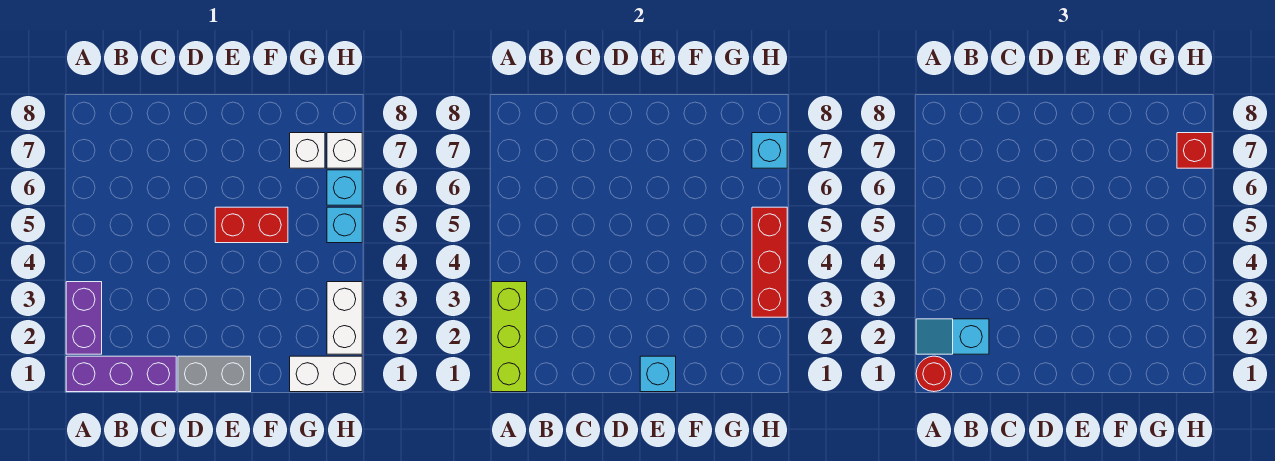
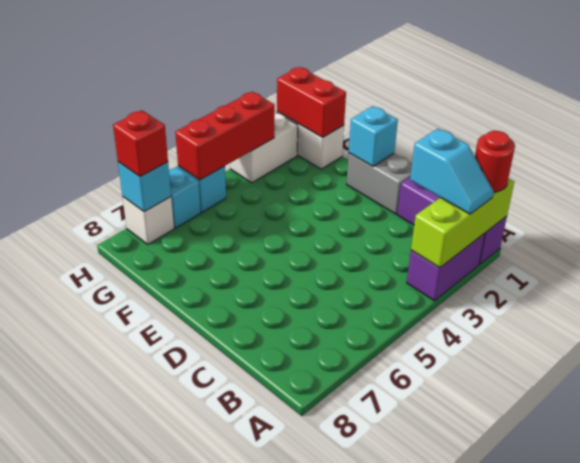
red 1x2 brick [215,207,288,243] -> red 1x2 brick moved to [277,67,346,137]
white 1x1 brick [290,133,325,168] -> none

